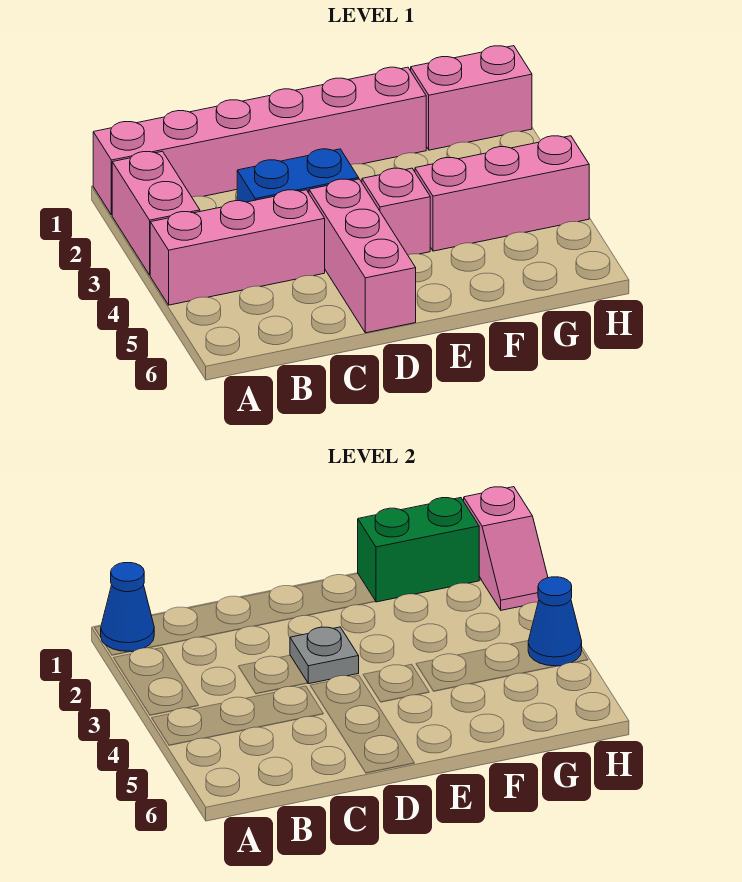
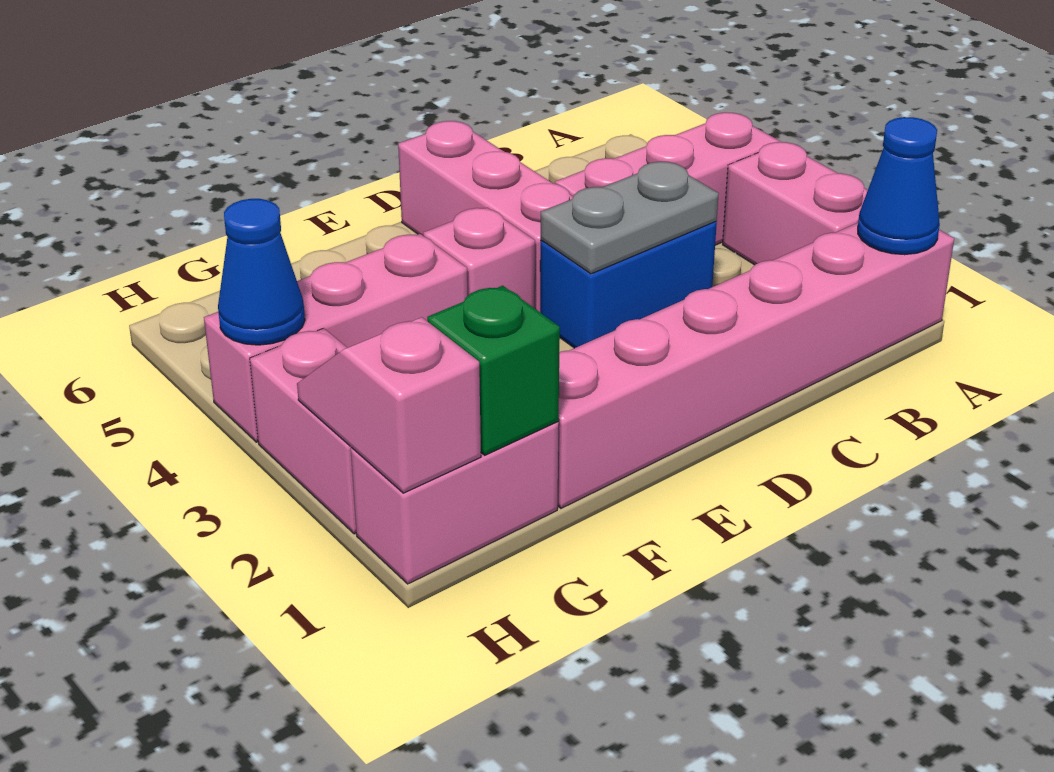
grey 1x1 plate [290,627,359,684] -> grey 1x2 plate [541,162,719,274]
green 1x2 brick [358,498,479,602] -> green 1x1 brick [427,286,560,455]
none -> pink 1x2 brick [250,328,356,534]

